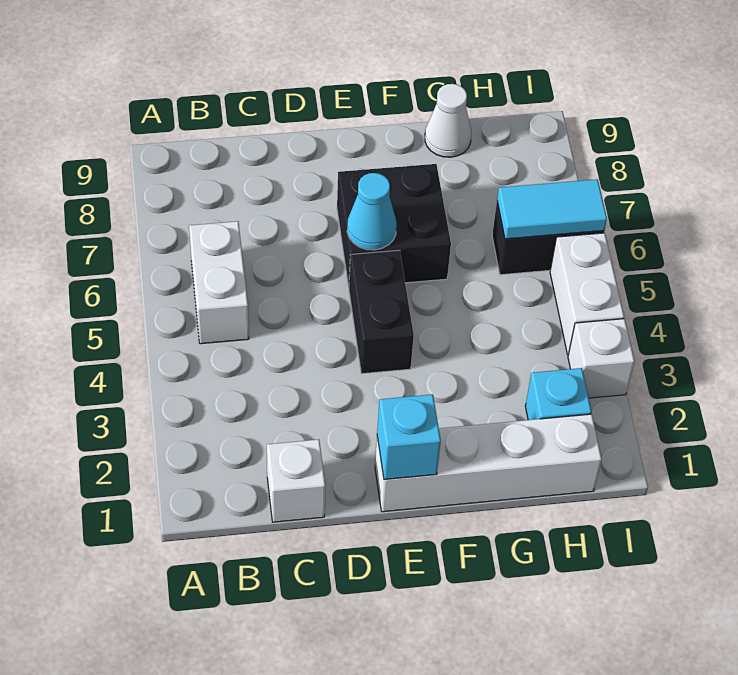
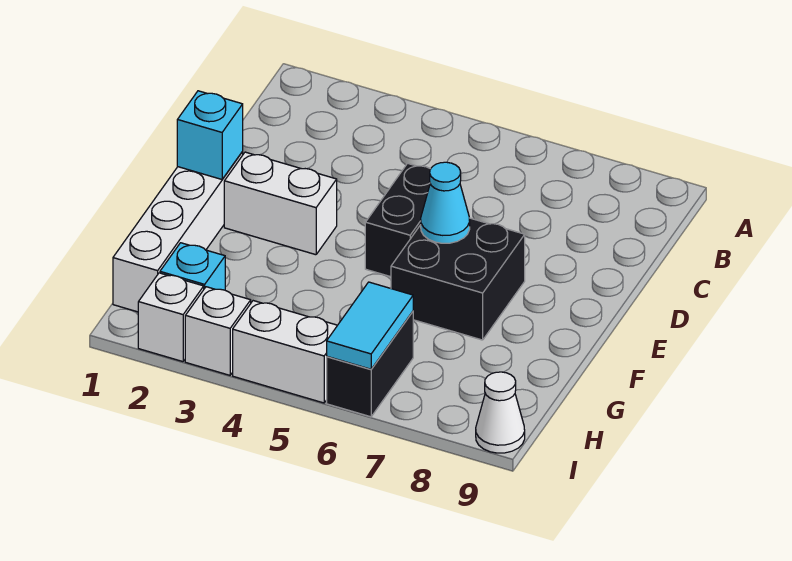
white 1x2 brick [189,221,249,344] -> white 1x2 brick moved to [224,152,337,255]
white 1x1 brick [267,439,325,522] -> white 1x1 brick moved to [138,273,204,362]
black 1x2 brick [349,250,414,374] -> black 1x2 brick turned to [365,163,430,277]
white 1x1 cone [425,84,471,157] -> white 1x1 cone moved to [476,372,525,453]

